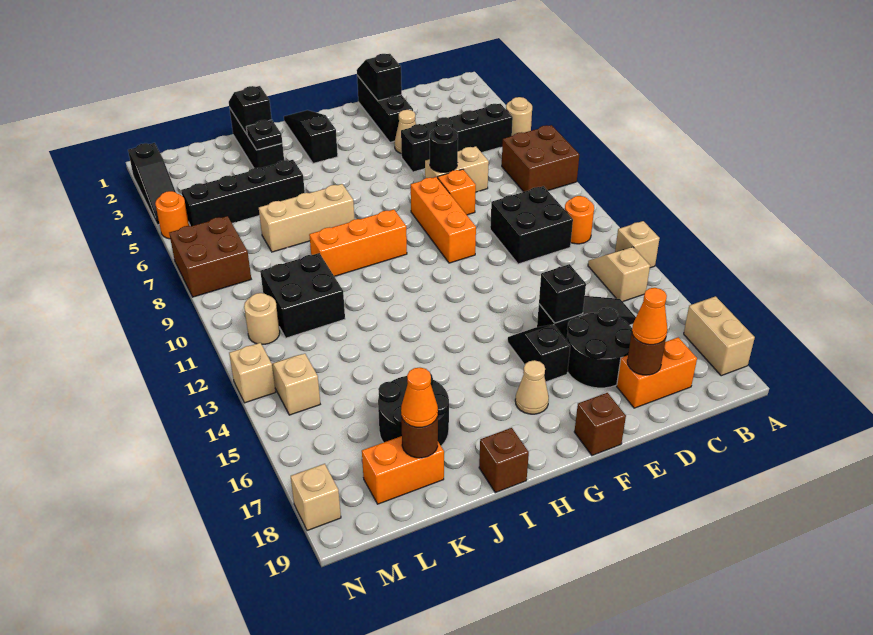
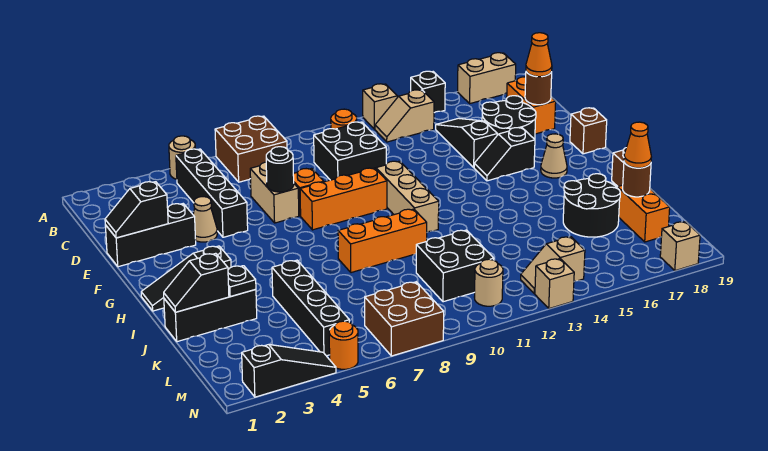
black 1x1 brick [539,264,586,323] -> black 1x1 brick moved to [411,71,445,113]
orange 1x3 brick [309,210,407,276] -> orange 1x3 brick turned to [338,209,427,273]
tan 1x3 brick [259,184,354,252] -> tan 1x3 brick moved to [376,161,439,232]

